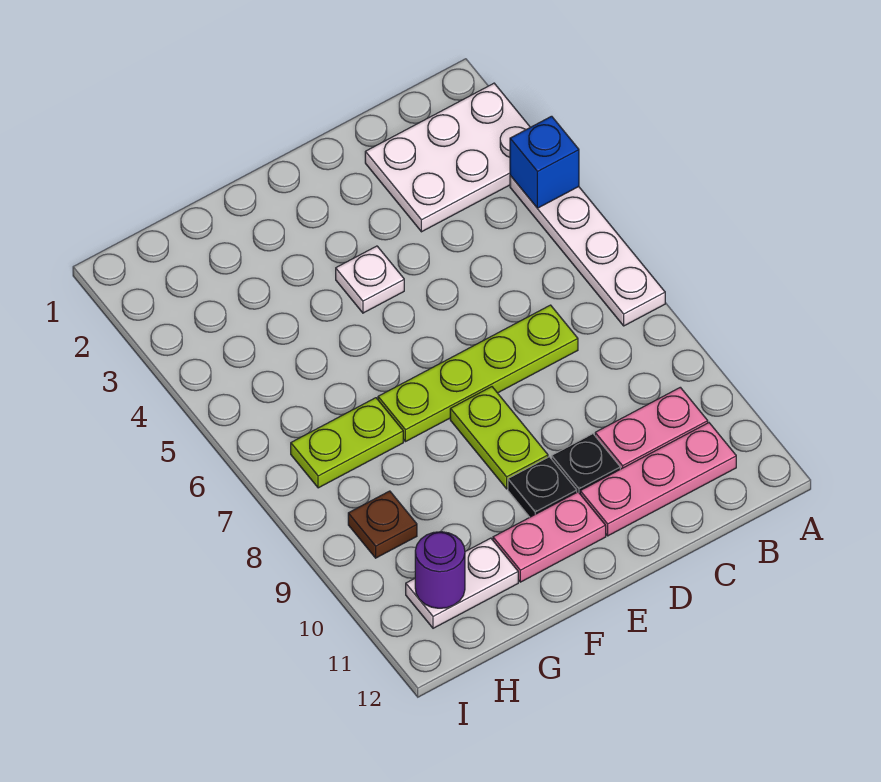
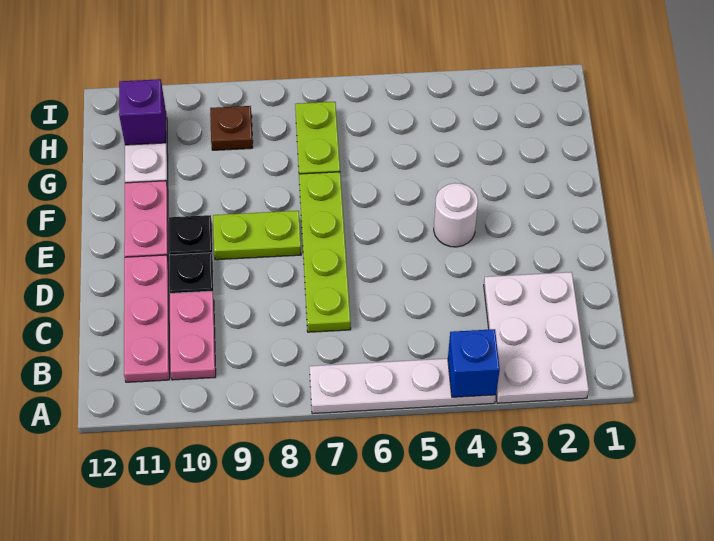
white 1x1 plate [336,246,404,313] -> white 1x1 round brick [434,183,478,247]
purple 1x1 round brick [415,532,465,608] -> purple 1x1 brick [119,79,166,145]

